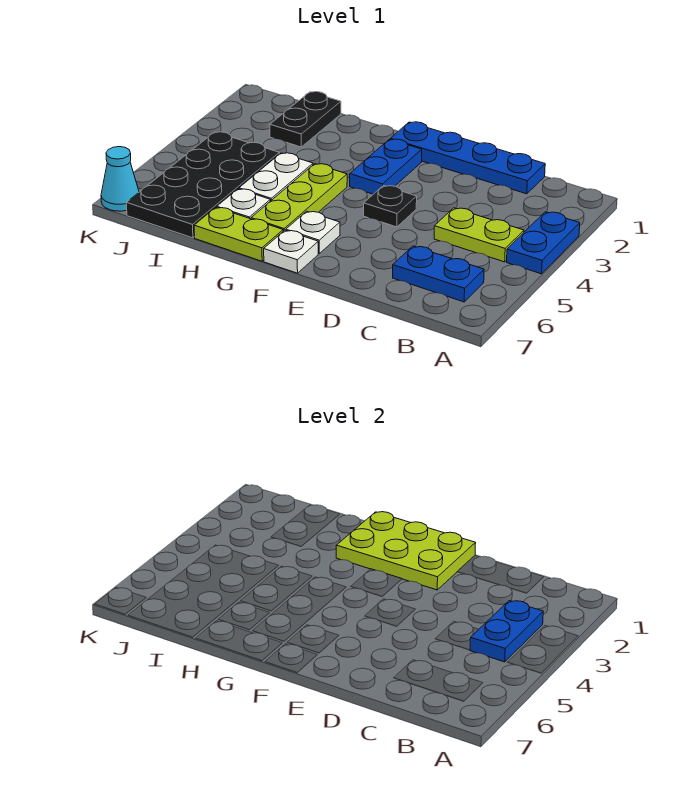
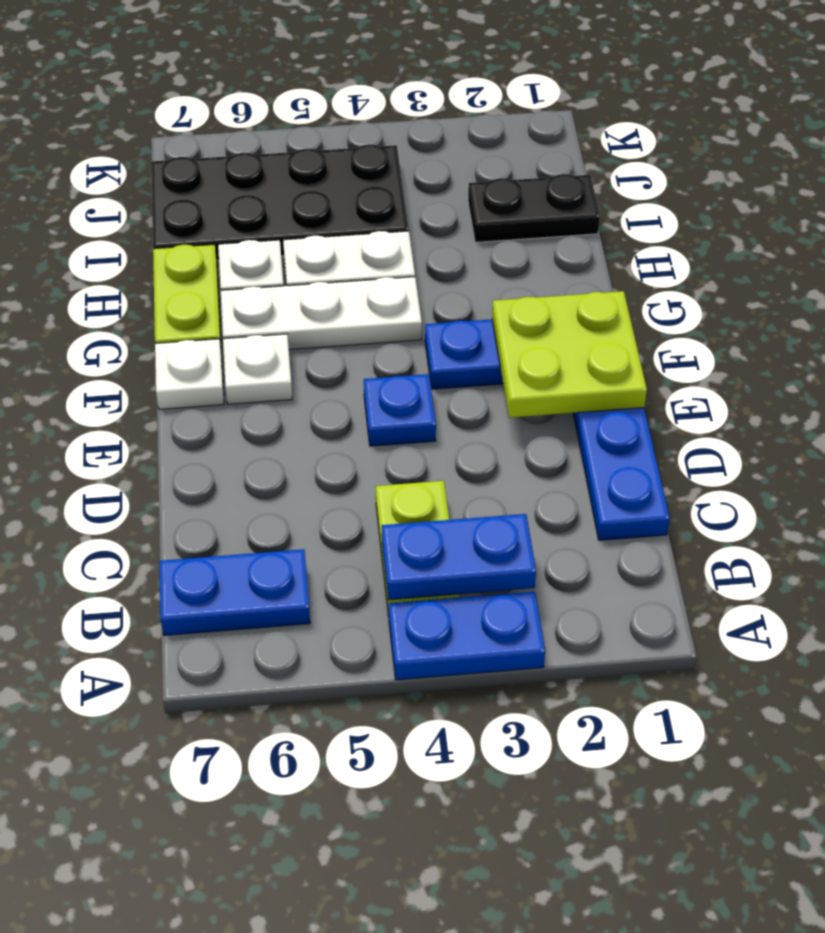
blue 1x2 plate [393,246,484,302] -> blue 1x2 plate turned to [159,549,310,635]
lime 2x3 plate [336,512,476,590] -> lime 2x2 plate [492,291,647,418]
black 1x1 plate [364,186,417,227] -> blue 1x1 plate [364,374,436,446]
lime 1x3 plate [251,164,347,231] -> white 1x3 plate [221,277,422,350]
cyan 1x1 cone [101,147,139,211] -> none

